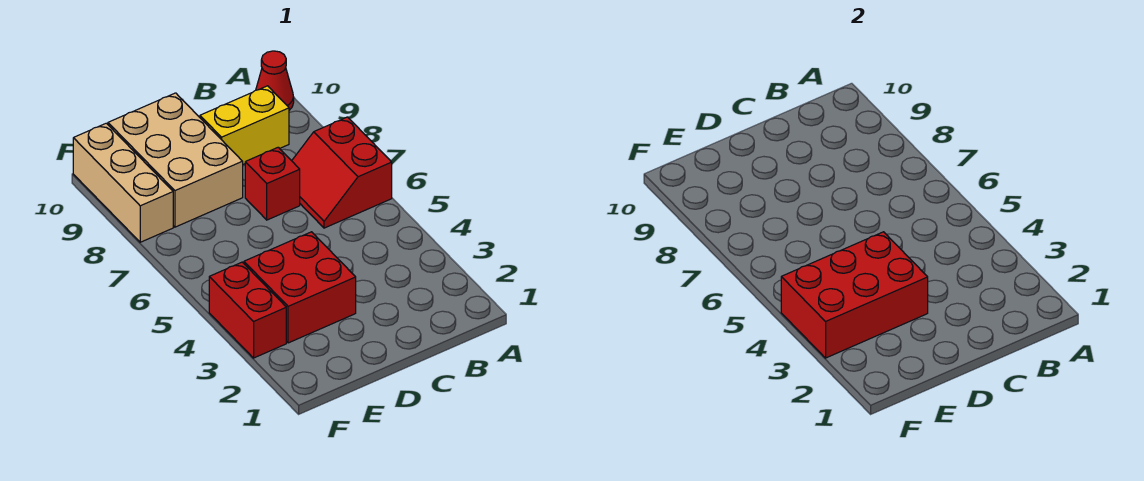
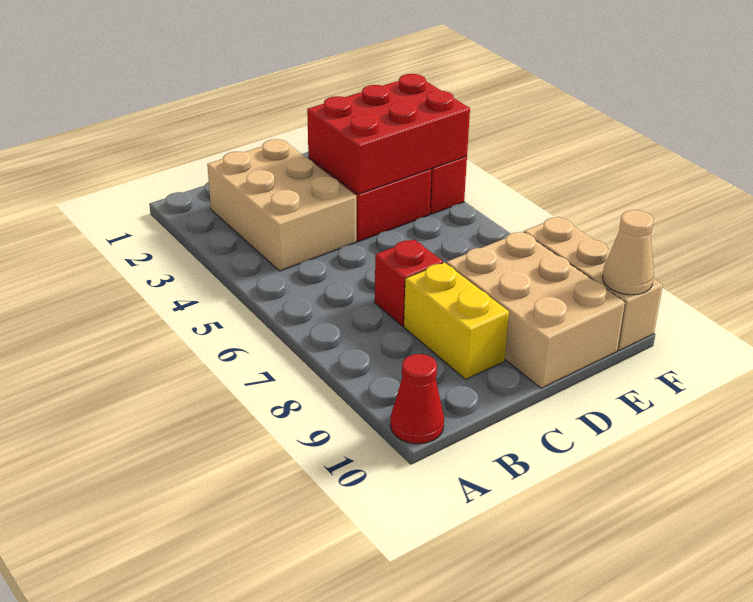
red 2x2 slope [292,117,392,228] -> none
none -> tan 2x3 brick [207,139,356,271]
yellow 1x2 brick [200,86,289,164] -> yellow 1x2 brick turned to [404,263,509,379]
none -> tan 1x1 cone [603,210,654,295]

